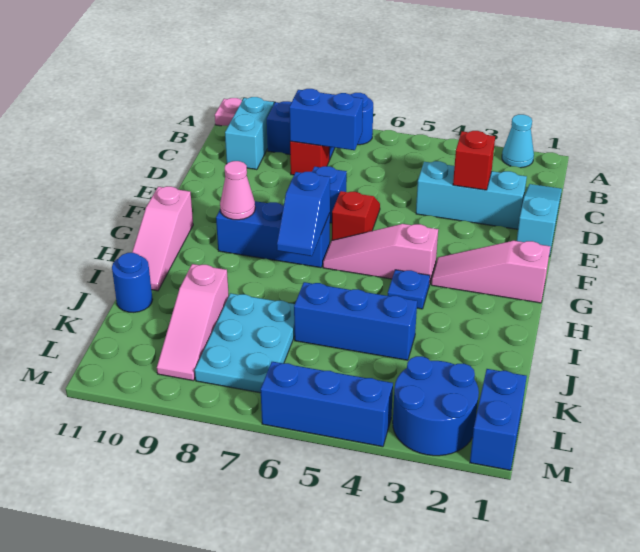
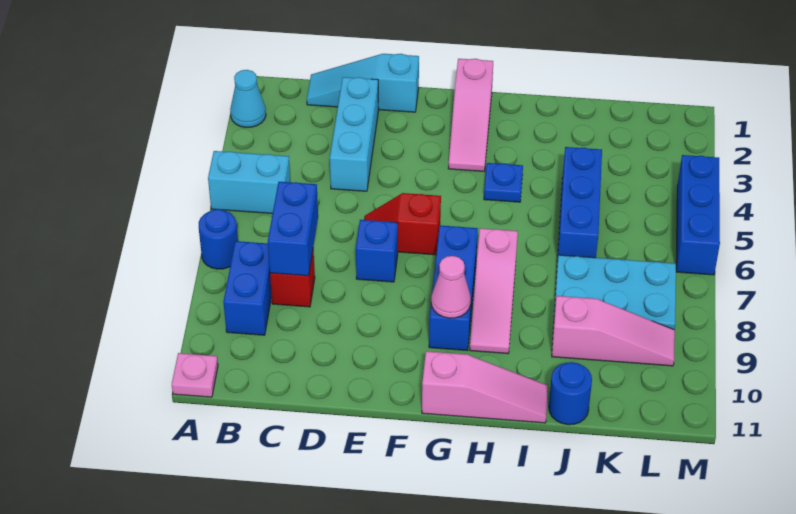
cyan 1x2 brick [225,97,274,170] -> cyan 1x2 brick moved to [208,151,290,214]
red 1x1 brick [453,131,495,190] -> none
pink 1x3 slope [323,224,438,285] -> pink 1x3 slope moved to [470,228,518,354]
blue 1x2 slope [277,172,330,256] -> none
blue 1x2 brick [470,369,527,470] -> none
blue 2x2 round brick [393,356,479,456] -> none

